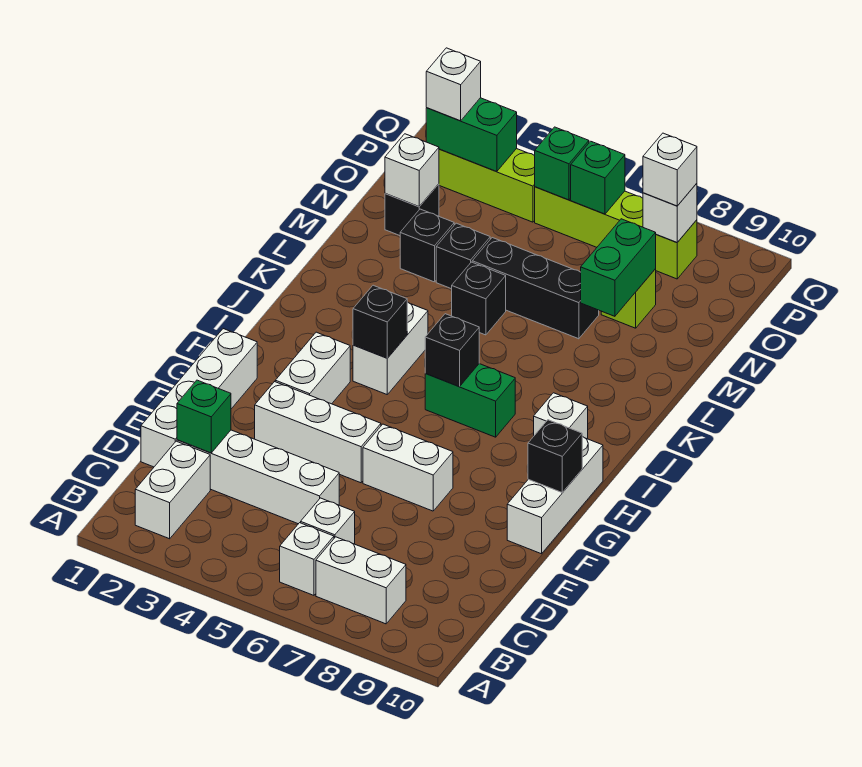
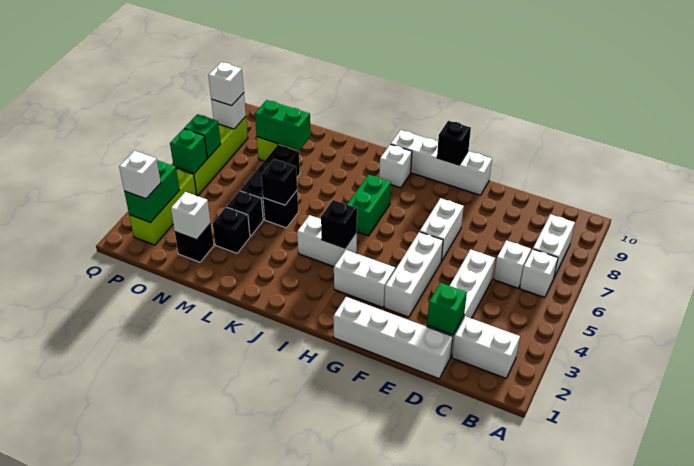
white 1x3 brick [507,436,603,554] -> white 1x4 brick [391,130,492,195]
black 1x1 brick [425,314,479,387] -> black 1x1 brick moved to [261,159,297,205]

